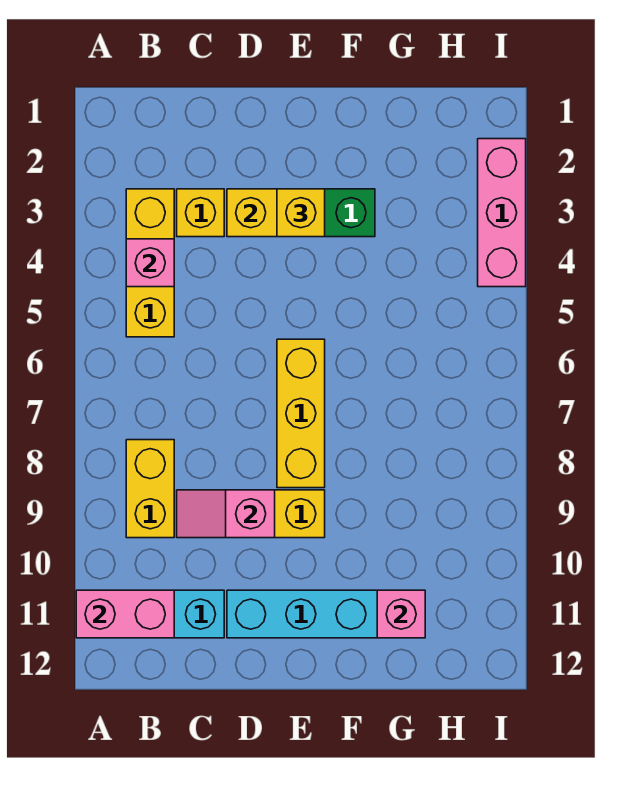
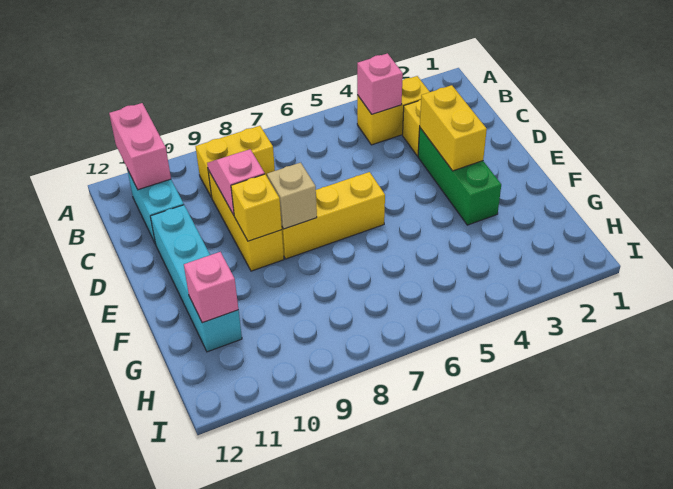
yellow 1x3 brick [126,189,174,337] -> yellow 1x2 brick [357,76,429,145]
yellow 1x1 brick [277,189,325,237] -> yellow 1x1 brick moved to [231,174,282,241]
none -> tan 1x1 brick [267,163,317,229]
pink 1x3 brick [478,139,526,287] -> none

